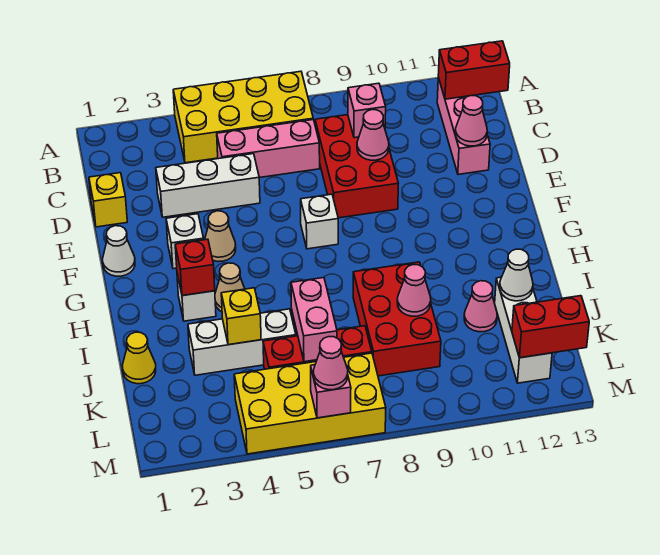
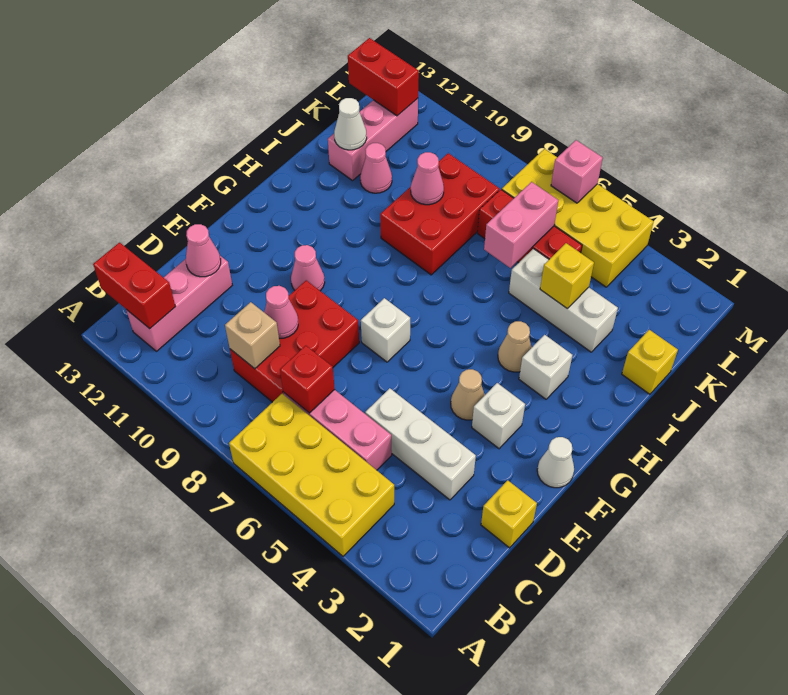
pink 1x1 brick [348,83,386,138] -> tan 1x1 brick [225,302,280,369]
red 1x1 brick [175,239,215,296] -> red 1x1 brick moved to [280,346,335,413]
yellow 1x1 cone [123,332,156,384] -> yellow 1x1 brick [622,330,678,394]
white 1x3 brick [495,277,552,383] -> pink 1x3 brick [328,98,418,181]
pink 1x1 cone [314,337,348,390] -> pink 1x1 cone moved to [291,245,325,291]

